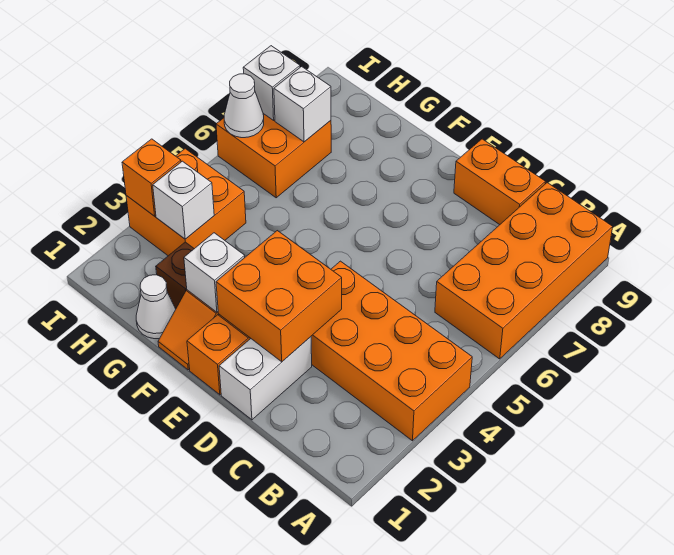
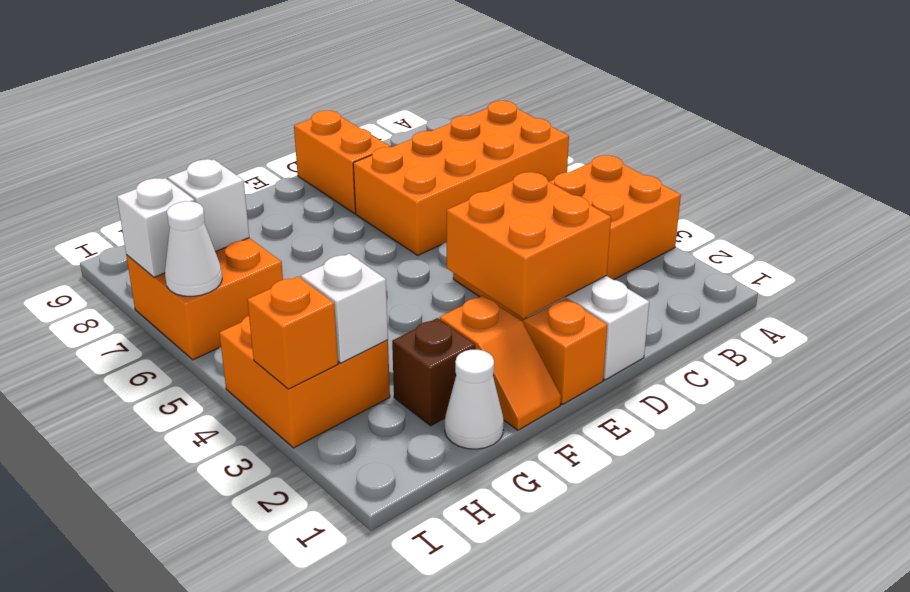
orange 2x4 brick [435,183,613,359] -> orange 2x4 brick turned to [353,101,569,255]
orange 1x2 brick [454,139,545,225] -> orange 1x2 brick turned to [294,111,390,213]
white 1x1 brick [184,233,245,312] -> none

